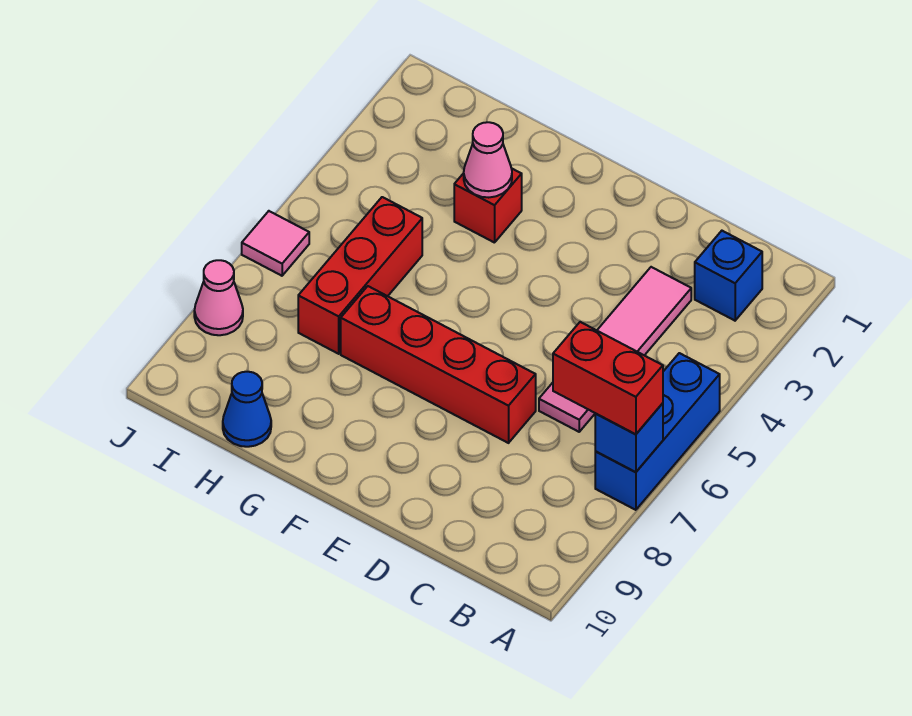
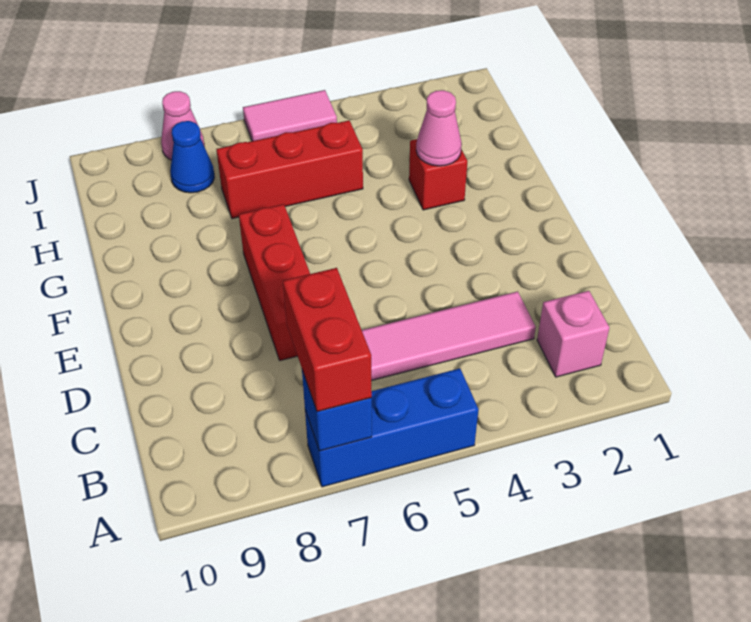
blue 1x1 brick [695,231,762,321] -> pink 1x1 brick [537,291,609,377]
red 1x4 brick [341,286,536,443] -> red 1x3 brick [239,204,310,361]
blue 1x1 cone [223,372,271,447] -> blue 1x1 cone moved to [170,121,215,193]
pink 1x1 tile [242,211,309,276] -> pink 1x2 tile [243,90,337,141]

